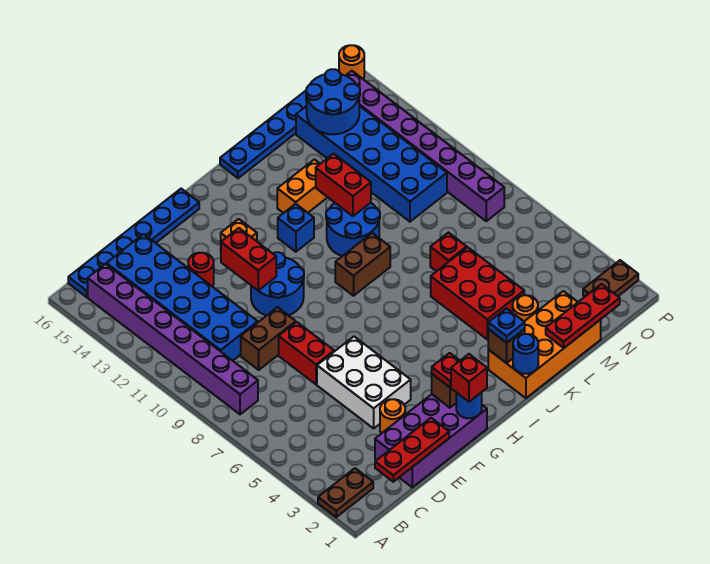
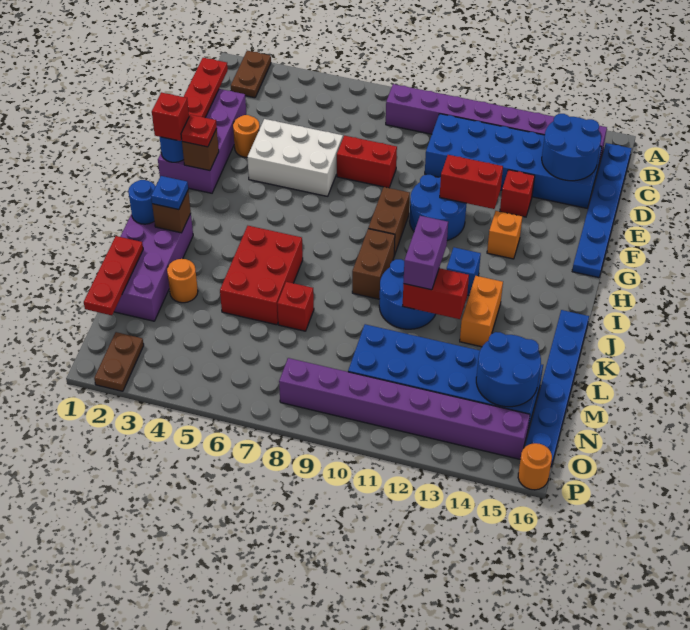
none -> blue 2x2 round brick [542,114,601,181]
brown 1x2 brick [241,307,296,370] -> brown 1x2 brick moved to [368,187,410,256]
red 1x1 round brick [188,253,214,287] -> red 1x1 brick [500,170,535,217]
orange 2x4 brick [488,291,601,398] -> purple 2x4 brick [114,213,193,321]
none -> purple 1x2 brick [403,216,448,290]
red 2x3 brick [431,247,524,339] -> red 2x3 brick turned to [220,226,303,325]

